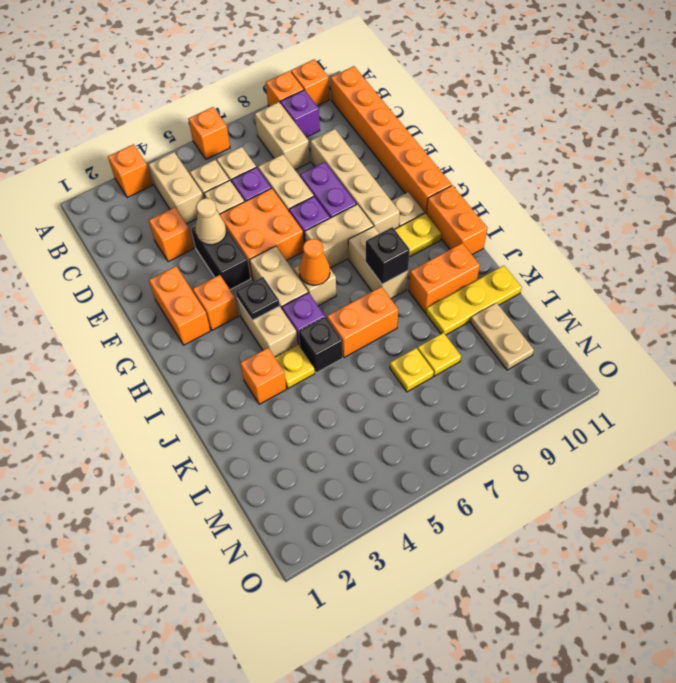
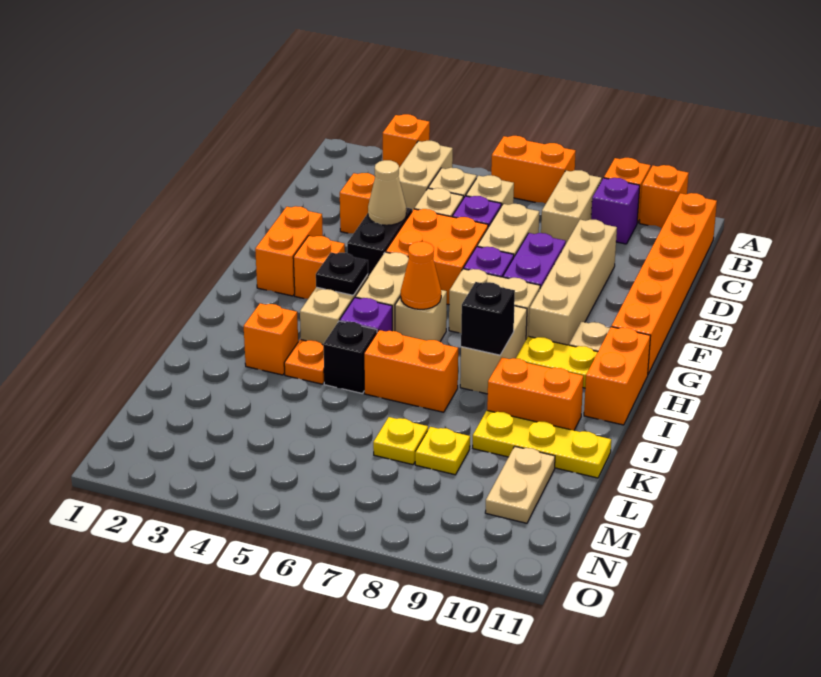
orange 1x1 brick [188,107,230,159] -> orange 1x2 brick [491,136,576,204]
yellow 1x1 plate [275,345,315,388] -> orange 1x1 plate [284,340,324,384]

